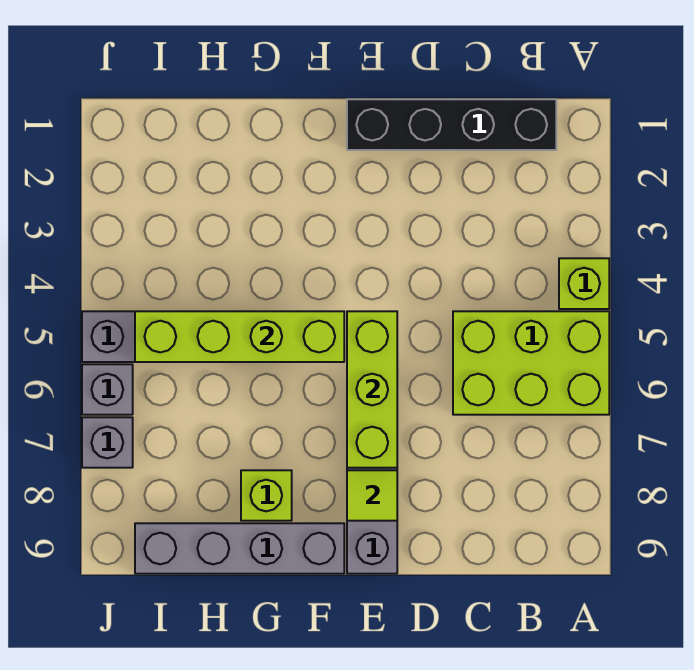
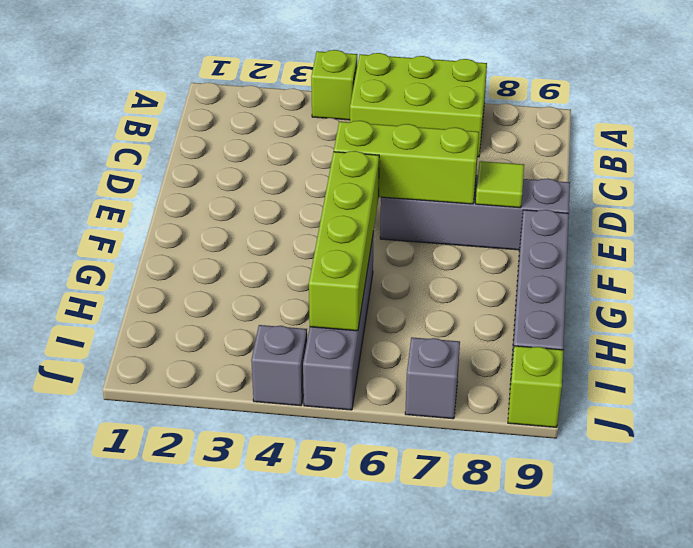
lime 2x3 brick [453,311,609,415] -> lime 2x3 brick turned to [350,53,487,157]
black 1x4 brick [347,99,556,150] -> none
lime 1x1 brick [241,470,292,521] -> lime 1x1 brick moved to [508,346,563,427]
grey 1x1 brick [82,364,133,415] -> grey 1x1 brick moved to [251,325,307,406]

